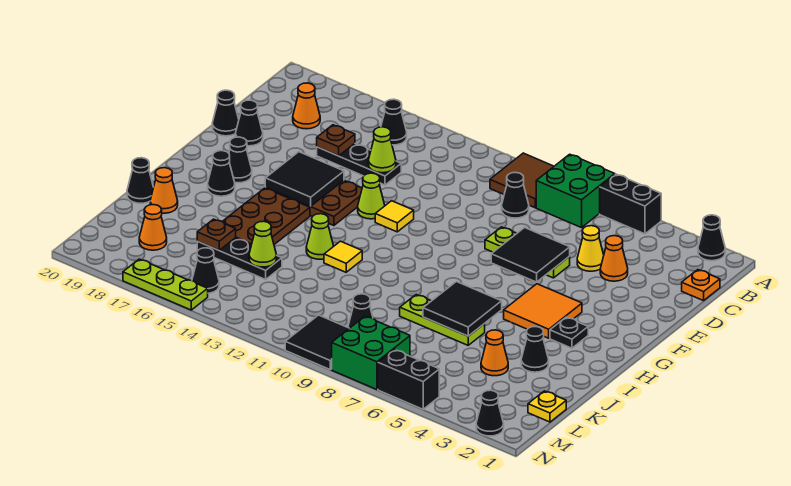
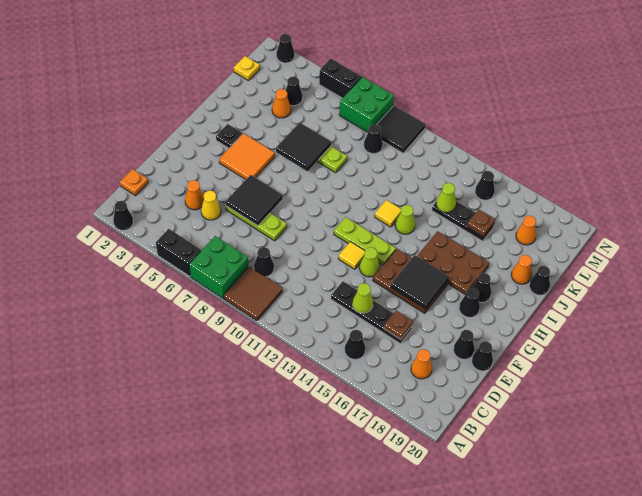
black 1x3 plate [317,144,401,185] -> black 1x4 plate [331,281,412,343]
brown 2x3 plate [222,188,310,245] -> brown 2x3 plate turned to [417,231,489,295]
black 1x1 cone [521,327,549,372] -> black 1x1 cone moved to [286,76,303,106]
lime 1x3 plate [123,259,208,310] -> lime 1x3 plate moved to [334,217,396,265]

